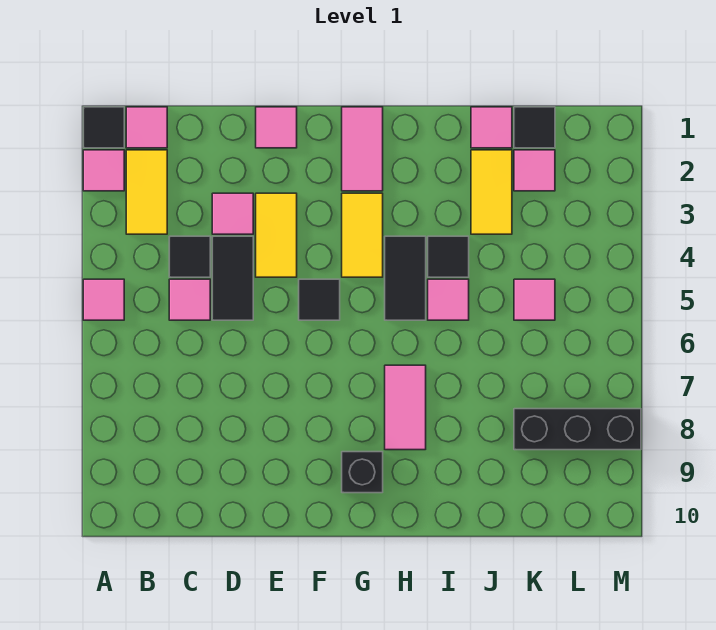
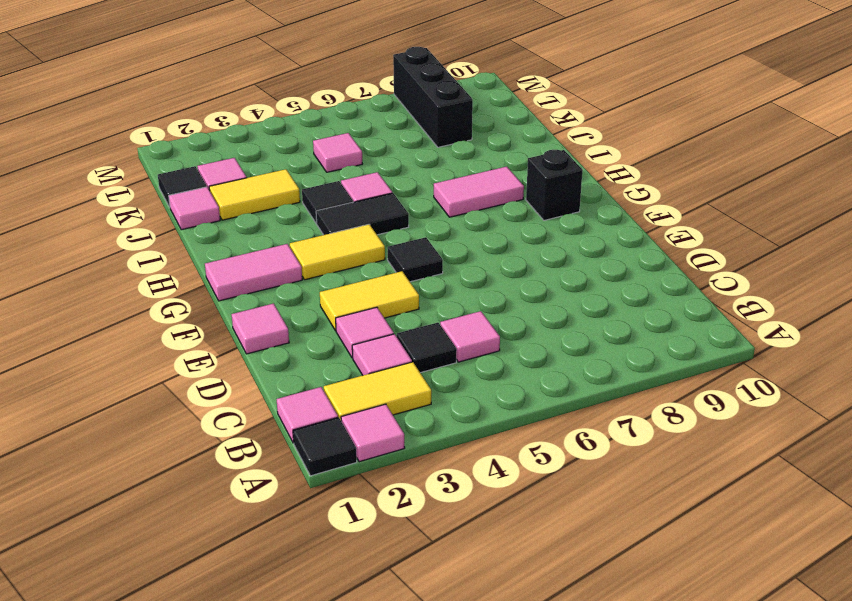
pink 1x1 tile [83,279,124,320] -> pink 1x1 tile moved to [352,334,412,375]
black 1x2 tile [212,236,253,320] -> none

